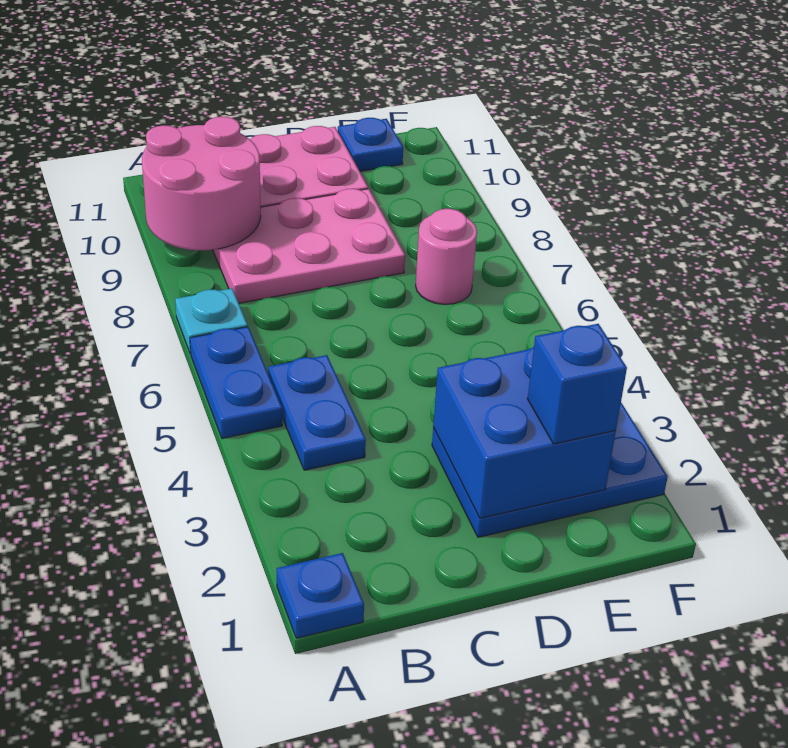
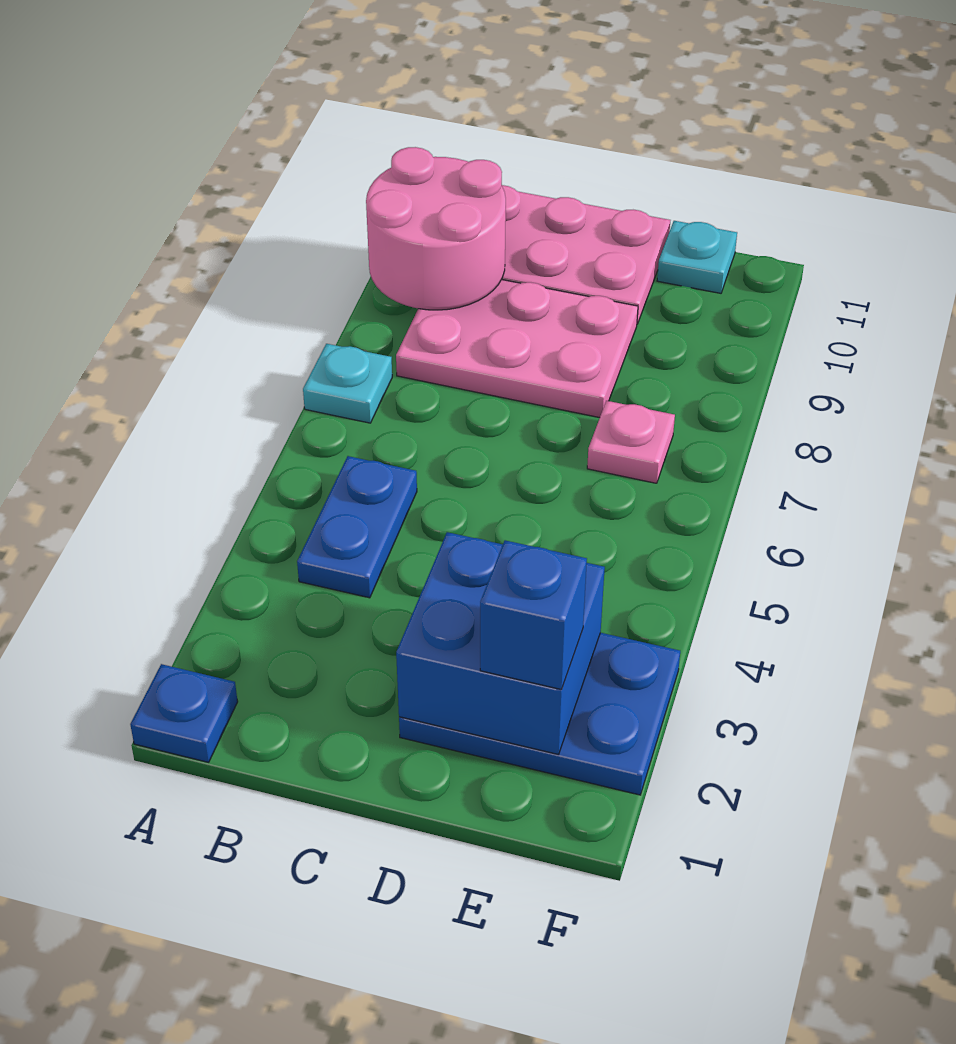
blue 1x2 plate [190,327,282,438] -> none
pink 1x1 round brick [416,209,477,304] -> pink 1x1 plate [587,401,675,483]
blue 1x1 plate [338,118,403,171] -> cyan 1x1 plate [657,221,737,293]

